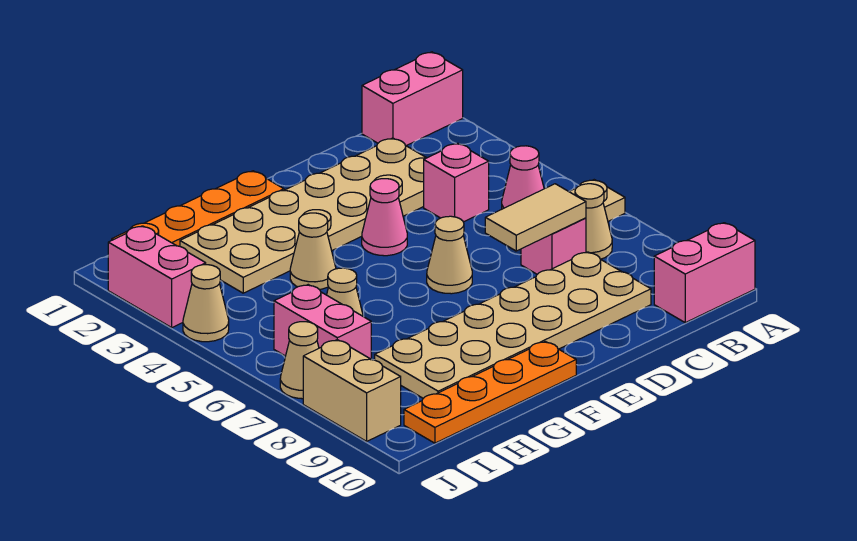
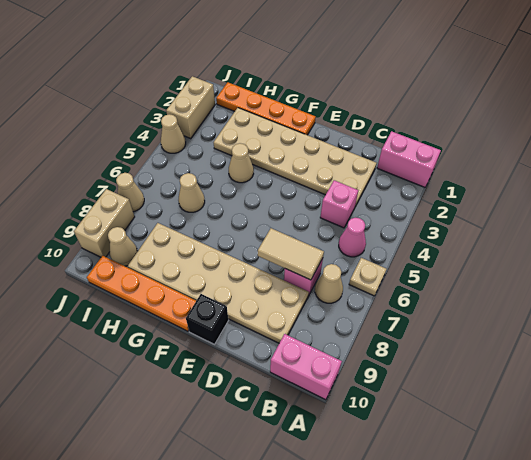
pink 1x1 cone [362,179,407,256] -> none
tan 1x1 cone [427,216,472,294] -> tan 1x1 cone moved to [108,227,138,266]
none -> black 1x1 brick [186,294,228,344]
pink 1x2 brick [274,285,371,359] -> none
pink 1x2 brick [108,226,206,328] -> tan 1x2 brick [166,76,215,138]

